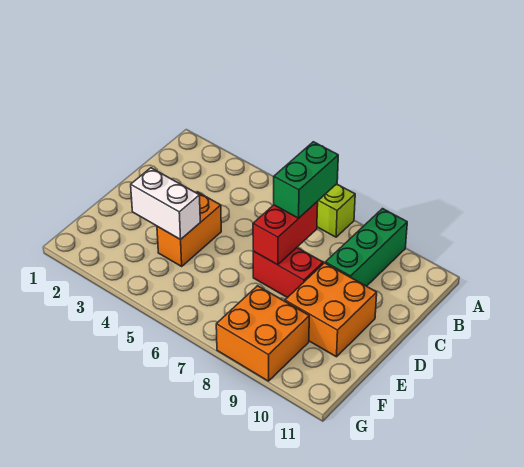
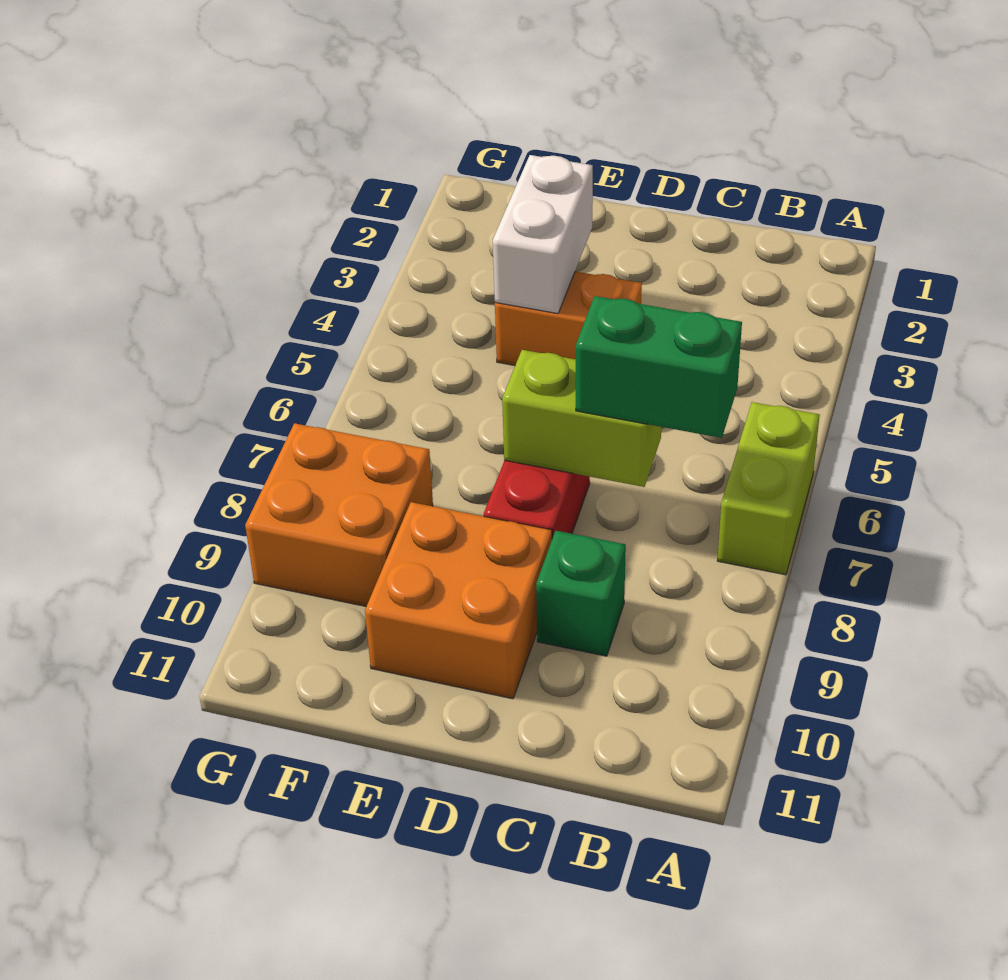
green 1x3 brick [325,209,407,286] -> green 1x1 brick [536,531,626,656]
red 1x2 brick [253,202,318,265] -> lime 1x2 brick [502,350,661,487]

